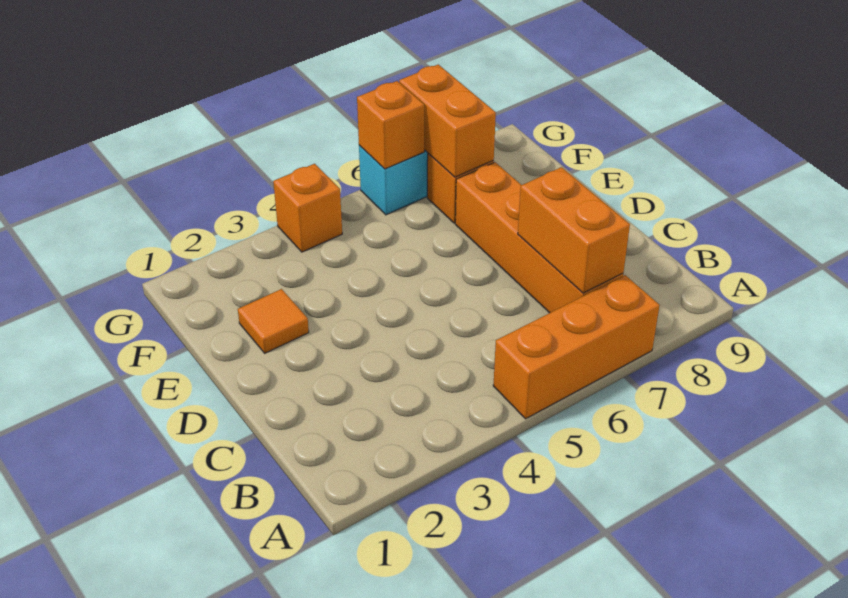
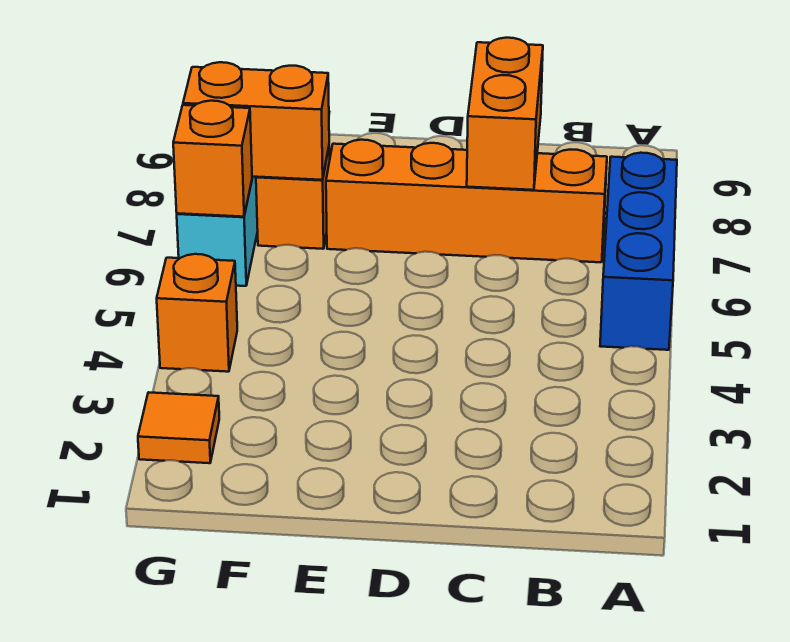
orange 1x3 brick [493,275,660,419] -> blue 1x3 brick [600,153,677,350]
orange 1x2 brick [518,167,630,293] -> orange 1x2 brick turned to [467,38,543,190]
orange 1x1 tile [238,289,309,353] -> orange 1x1 tile moved to [138,392,219,463]

